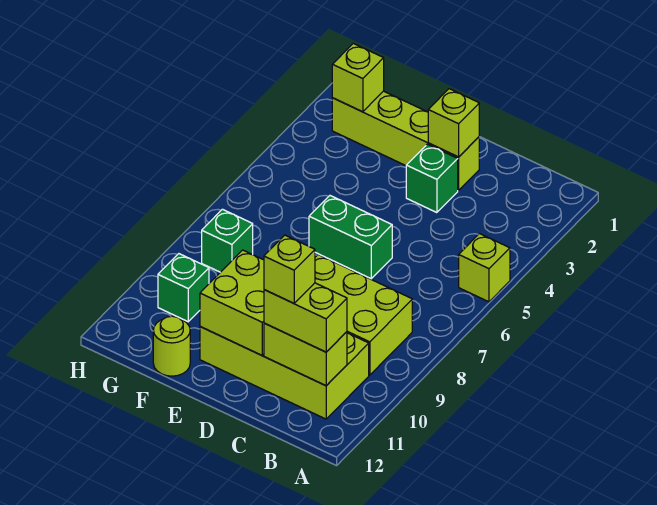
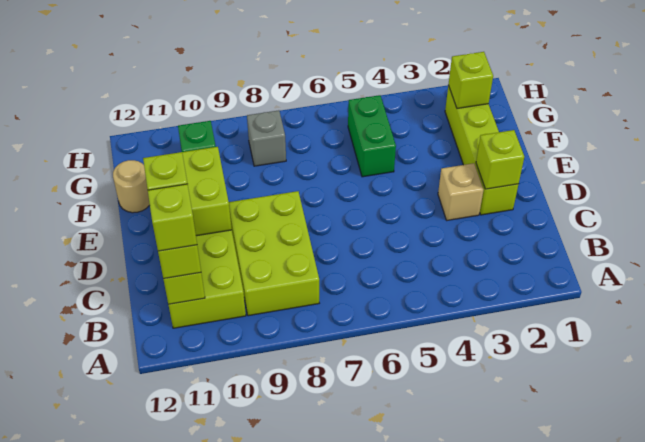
lime 1x1 brick [459,234,510,302] -> lime 1x1 brick moved to [148,184,197,251]
green 1x1 brick [406,144,458,213] -> tan 1x1 brick [438,163,483,220]
green 1x2 brick [309,196,392,279] -> green 1x2 brick moved to [348,95,396,177]
lime 1x1 round brick [153,316,190,376] -> tan 1x1 round brick [113,160,150,213]
green 1x1 brick [202,209,253,272] -> grey 1x1 brick [247,110,286,166]

